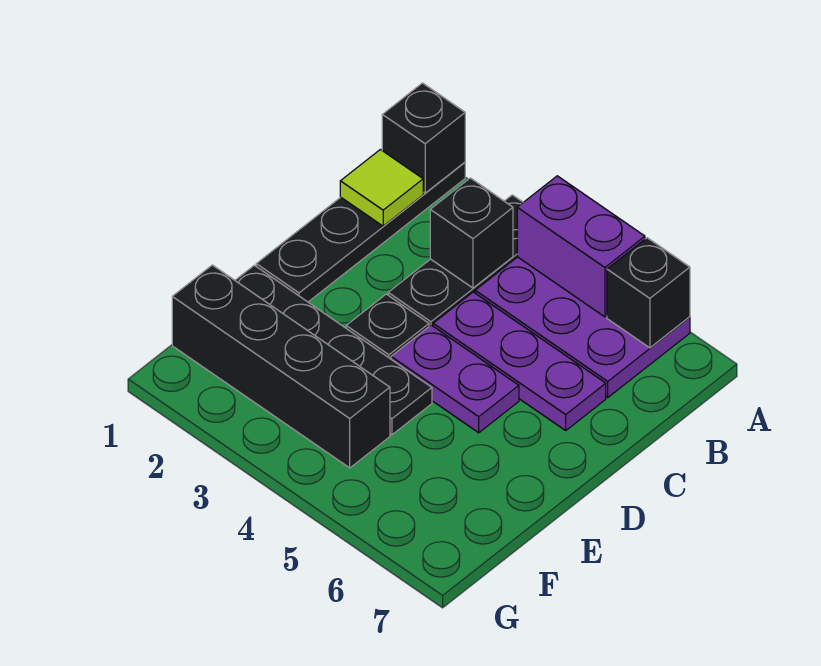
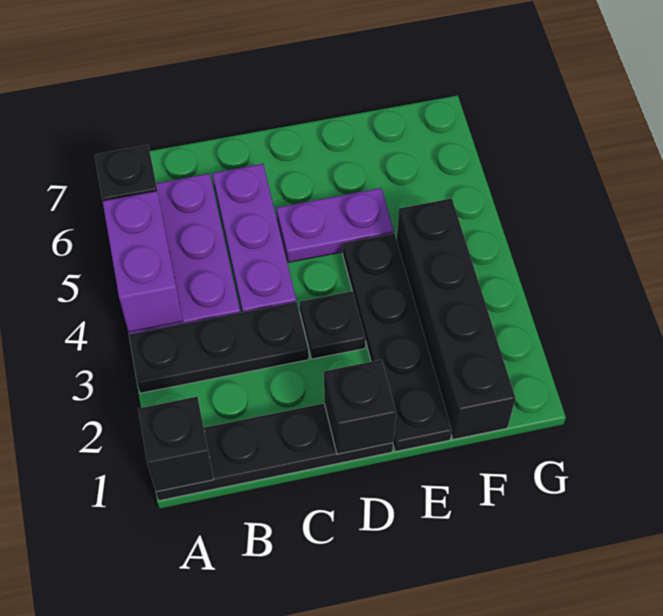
lime 1x1 tile [340,150,423,226] -> none
black 1x1 brick [430,178,513,288] -> black 1x1 brick moved to [324,360,396,454]
purple 1x2 plate [391,325,519,433] -> purple 1x2 plate turned to [277,188,394,263]

